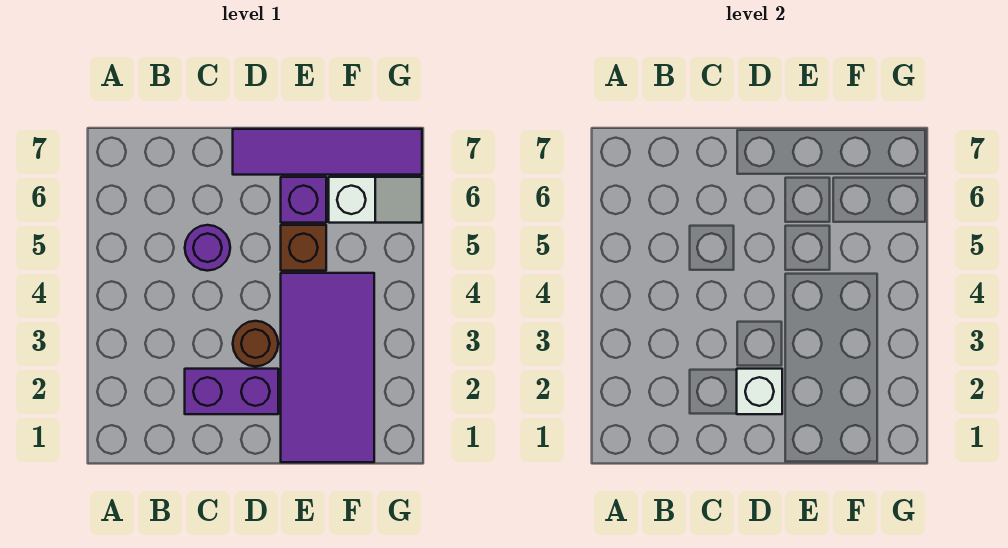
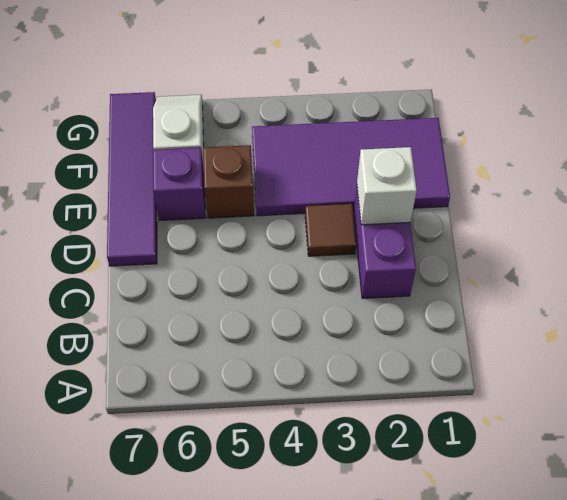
purple 1x1 round brick [185,225,230,271] -> none
brown 1x1 round brick [233,321,278,366] -> brown 1x1 tile [305,204,356,256]

